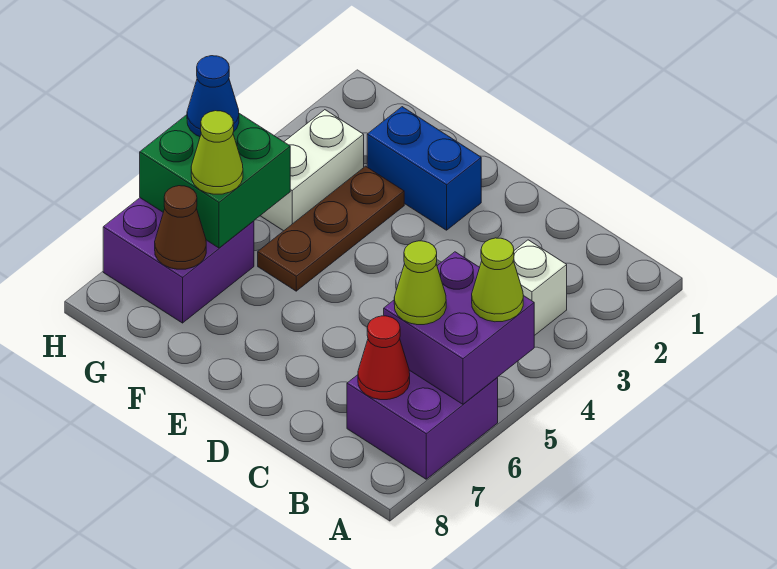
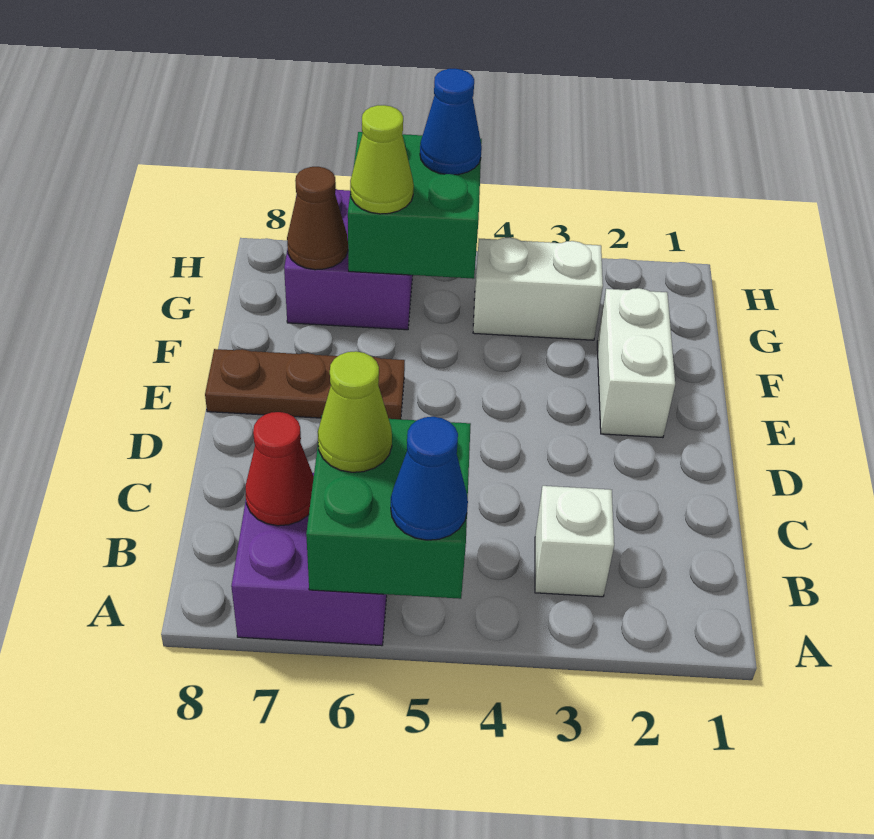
purple 2x2 brick [384,252,534,404] -> green 2x2 brick [306,416,471,599]
lime 1x1 cone [472,238,523,322] -> blue 1x1 cone [391,417,468,540]
blue 1x2 brick [367,107,481,230] -> white 1x2 brick [597,288,675,438]
brown 1x3 plate [258,166,404,291] -> brown 1x3 plate moved to [205,349,405,419]

